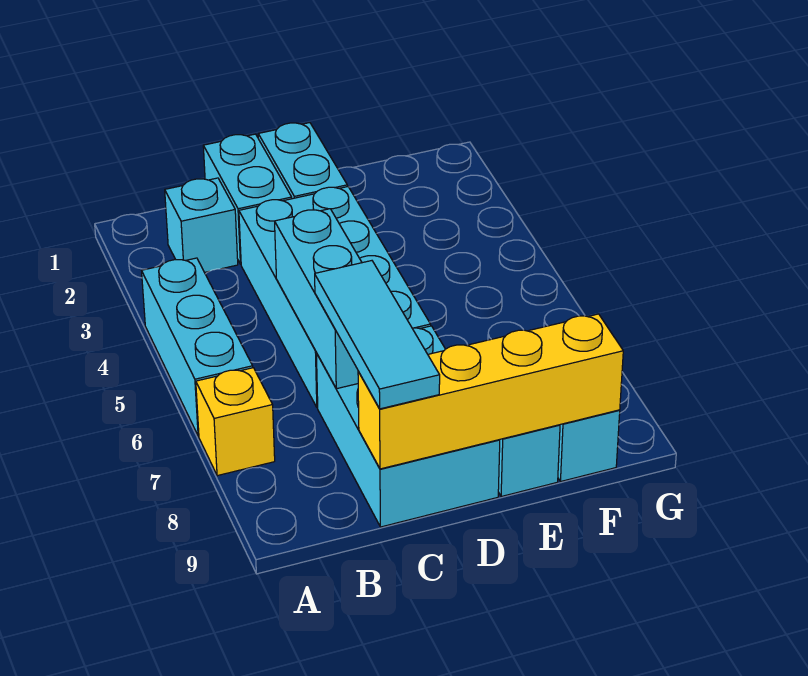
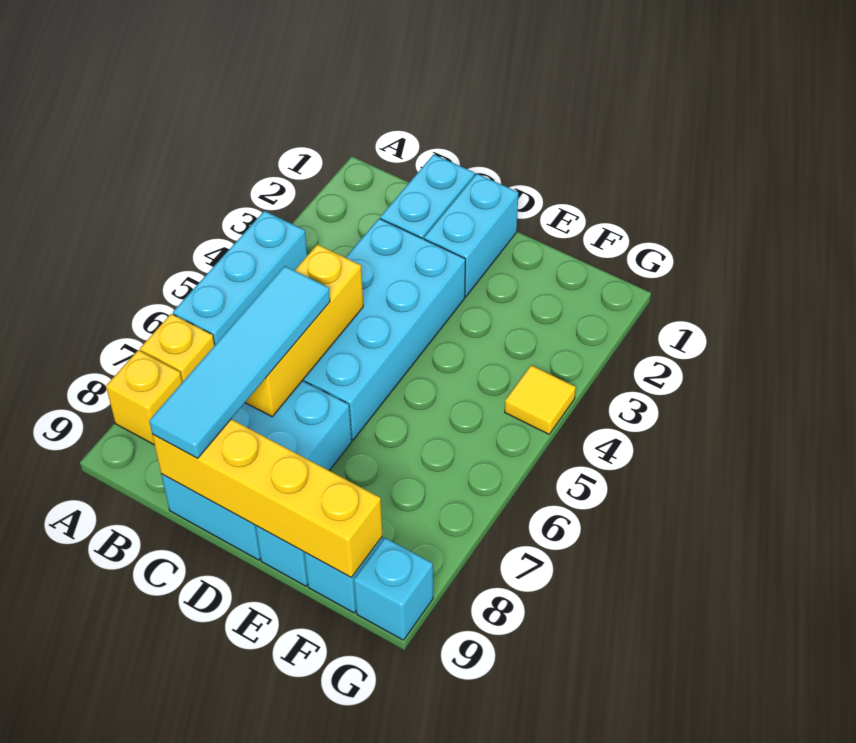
none -> yellow 1x1 brick [106,350,182,445]
cyan 1x1 brick [165,178,238,272] -> cyan 1x1 brick moved to [354,538,433,640]
cyan 1x3 brick [275,209,362,389] -> yellow 1x3 brick [245,244,363,417]
cyan 1x3 tile [315,261,440,409] -> cyan 1x4 tile [149,266,330,458]
none -> yellow 1x1 tile [505,365,576,434]

